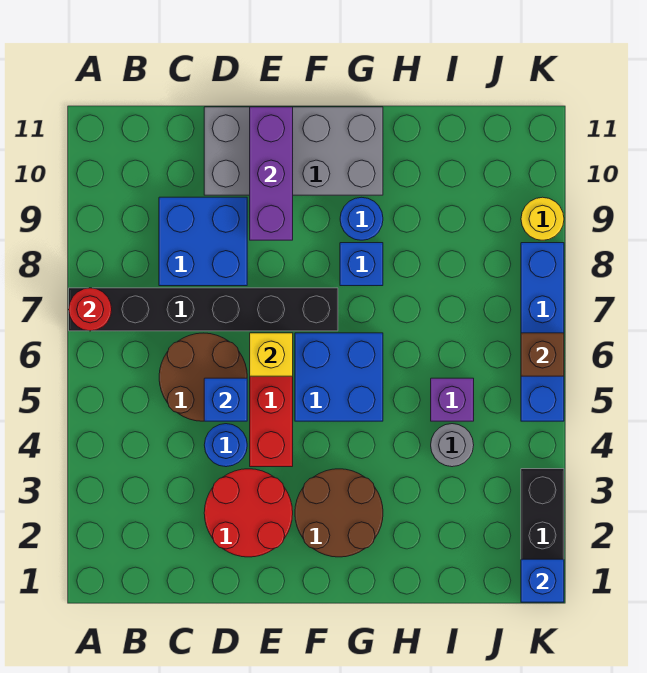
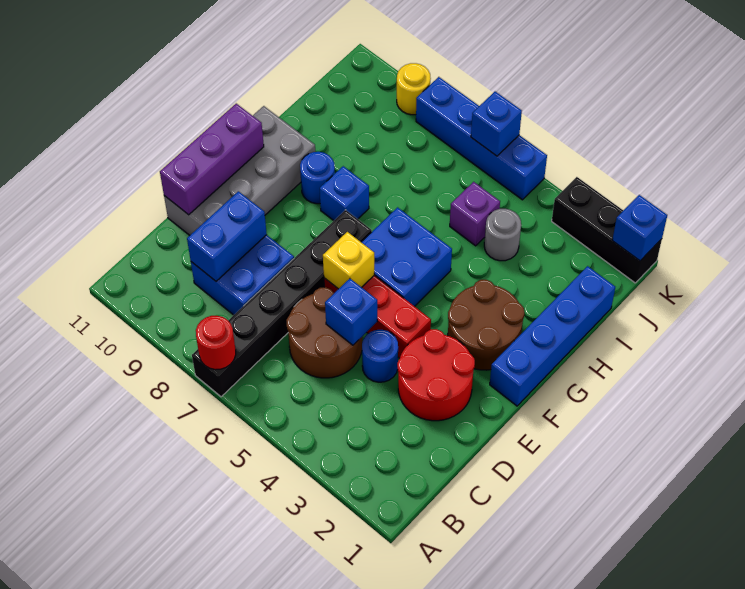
none -> blue 1x2 brick [187,191,267,281]
purple 1x3 brick [250,107,293,240] -> purple 1x3 brick turned to [160,104,264,215]
none -> blue 1x4 brick [490,266,615,406]
brown 1x1 brick [521,333,564,376] -> blue 1x1 brick [471,92,522,156]

